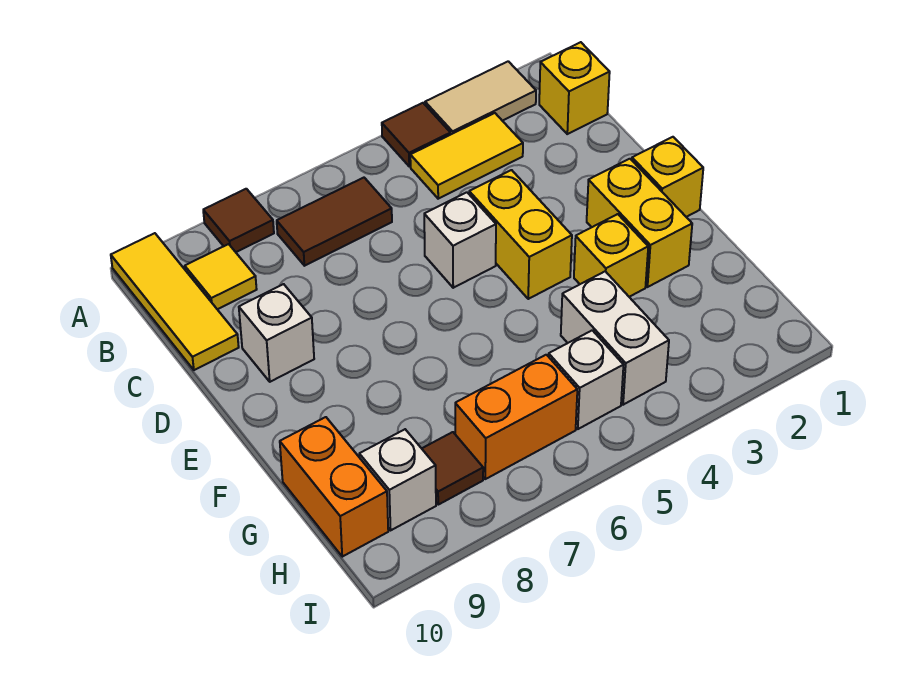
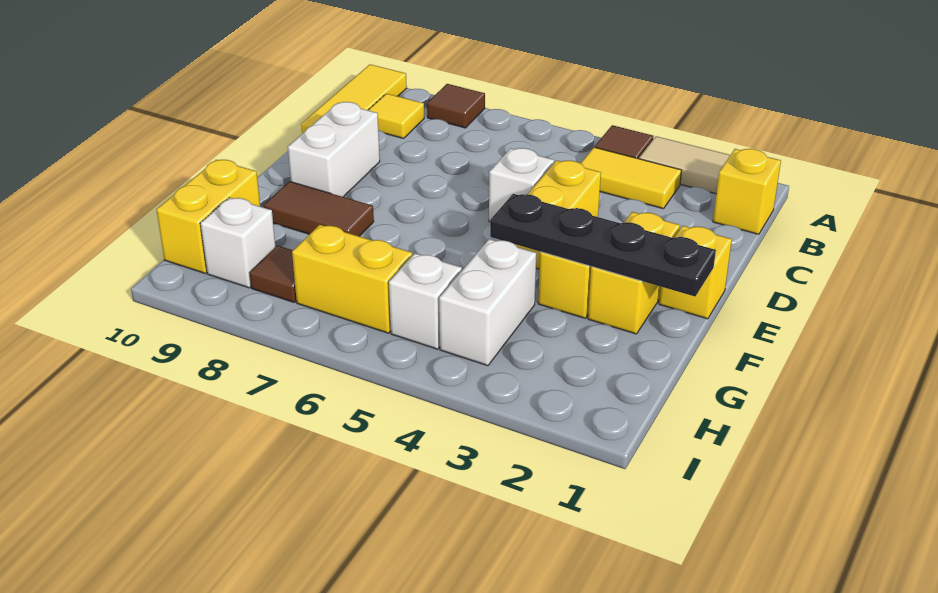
brown 1x2 tile [277,178,392,266] -> brown 1x2 tile moved to [264,181,374,236]
white 1x1 brick [239,284,314,382] -> white 1x2 brick [288,102,380,197]
none -> black 1x4 plate [490,194,716,296]
orange 1x2 brick [280,417,388,557] -> yellow 1x2 brick [156,160,260,273]
orange 1x2 brick [455,355,577,479] -> yellow 1x2 brick [292,225,412,333]

